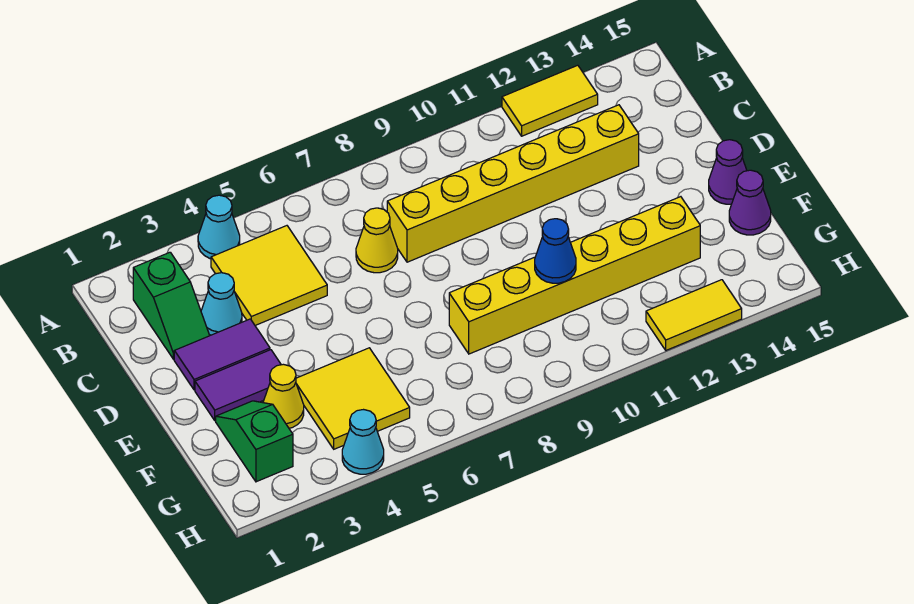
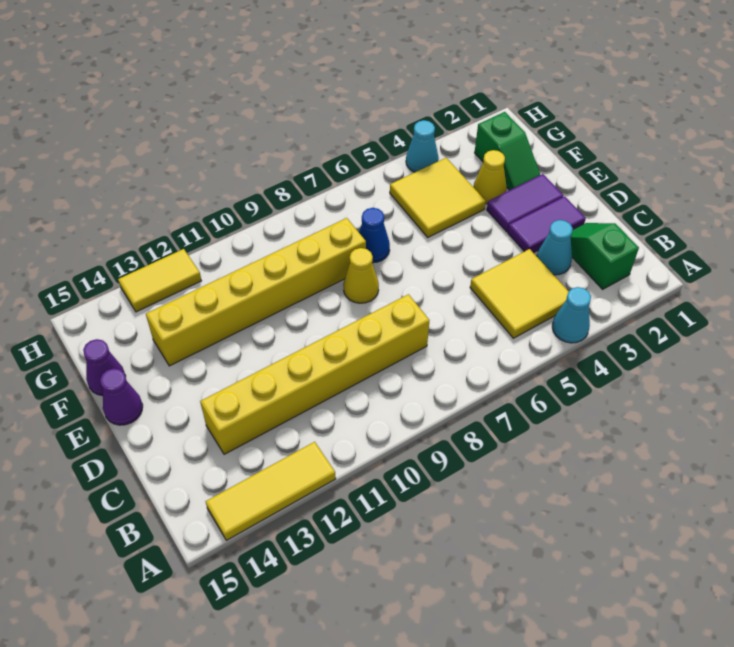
yellow 1x2 tile [502,65,598,136] -> yellow 1x3 tile [205,442,336,540]
yellow 1x1 cone [356,208,398,273] -> yellow 1x1 cone moved to [343,248,379,303]
blue 1x1 cone [535,219,576,283] -> blue 1x1 cone moved to [359,208,390,263]

